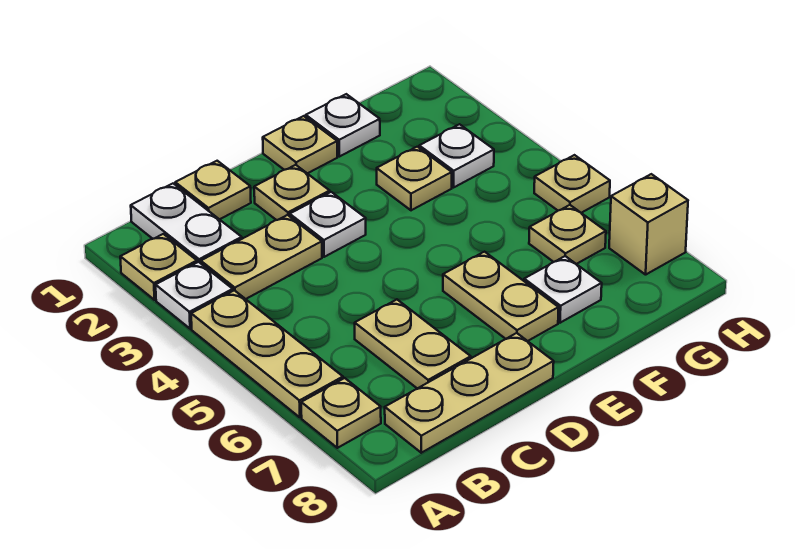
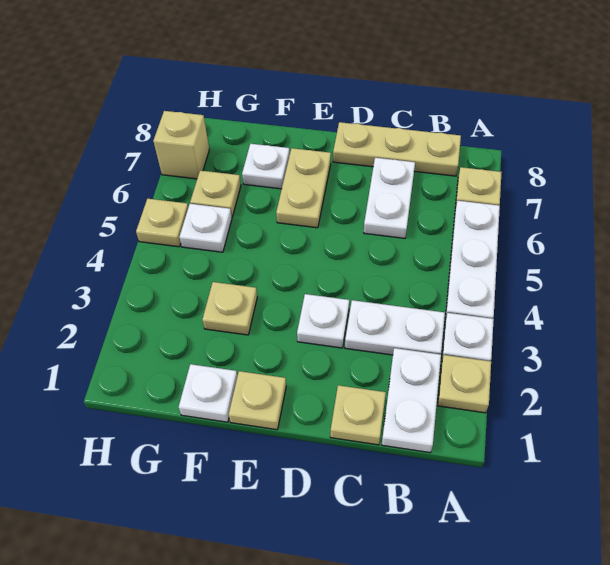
tan 1x3 plate [191,290,343,417] -> white 1x3 plate [445,201,500,320]
tan 1x2 plate [201,215,322,299] -> white 1x2 plate [345,300,445,355]
tan 1x2 plate [355,299,471,388] -> white 1x2 plate [364,158,415,238]
tan 1x1 plate [254,165,330,220] -> none
white 1x1 plate [419,124,494,187] -> white 1x1 plate moved to [179,204,232,252]

